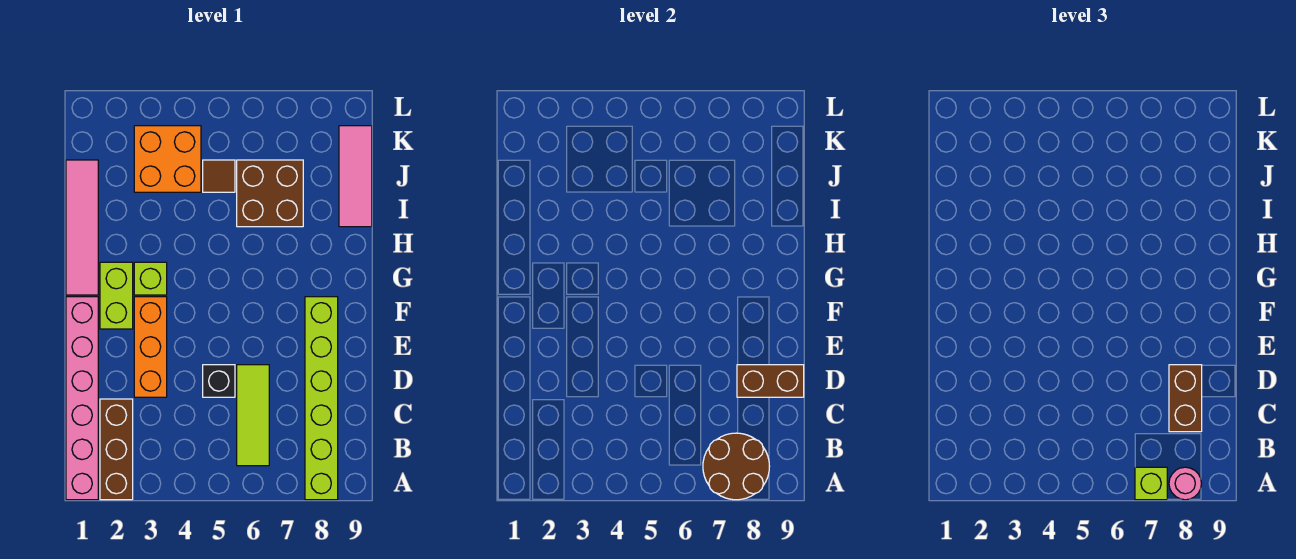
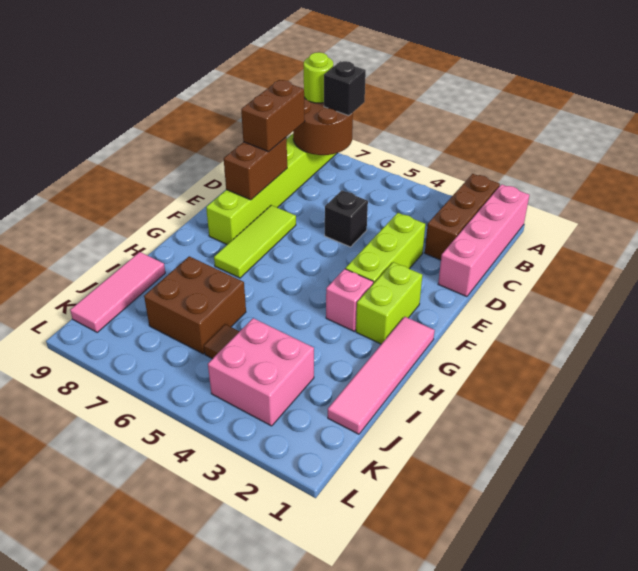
pink 1x6 brick [66,297,98,500] -> pink 1x4 brick [438,184,529,297]
lime 1x1 brick [1135,467,1167,500] -> black 1x1 brick [324,61,366,116]
pink 1x1 round brick [1169,467,1201,500] -> lime 1x1 round brick [304,52,333,103]
lime 1x3 tile [237,365,269,466] -> lime 1x3 tile moved to [214,205,296,278]
orange 1x3 brick [134,297,167,397] -> lime 1x3 brick [345,213,425,284]
brown 1x2 brick [737,365,804,397] -> brown 1x2 brick turned to [224,138,287,200]
lime 1x1 brick [134,262,167,295] -> pink 1x1 brick [326,269,373,331]
orange 2x2 brick [134,126,201,192] -> pink 2x2 brick [208,318,314,426]

